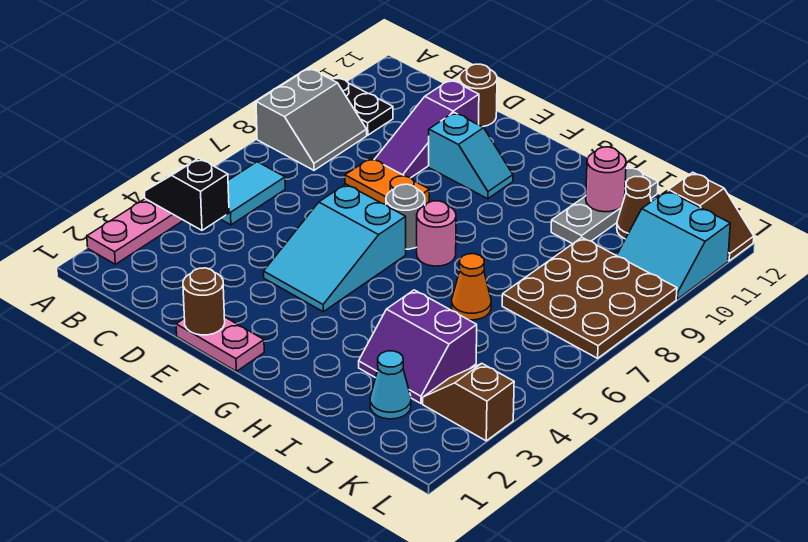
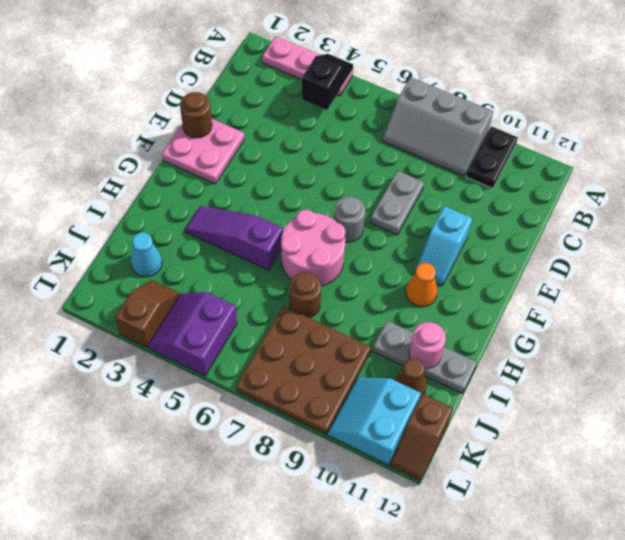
grey 2x2 slope [256,68,367,170] -> grey 2x3 slope [383,77,493,176]
cyan 1x2 tile [221,162,285,225] -> none
orange 1x2 plate [345,158,429,204] -> grey 1x2 plate [370,171,424,235]
purple 1x3 slope [374,80,479,178] -> purple 1x3 slope moved to [186,206,283,270]
brown 1x1 round brick [459,64,497,127] -> brown 1x1 round brick moved to [290,272,321,318]
pink 1x2 plate [176,317,264,371] -> pink 2x2 plate [162,118,244,184]
cyan 2x3 slope [264,184,406,312] -> none
pink 1x1 round brick [417,201,456,266] -> pink 2x2 round brick [281,210,345,286]
purple 2x2 slope [359,290,477,403] -> purple 2x2 slope moved to [148,292,237,376]
orange 1x1 cone [452,254,491,320] -> orange 1x1 cone moved to [406,263,437,307]

